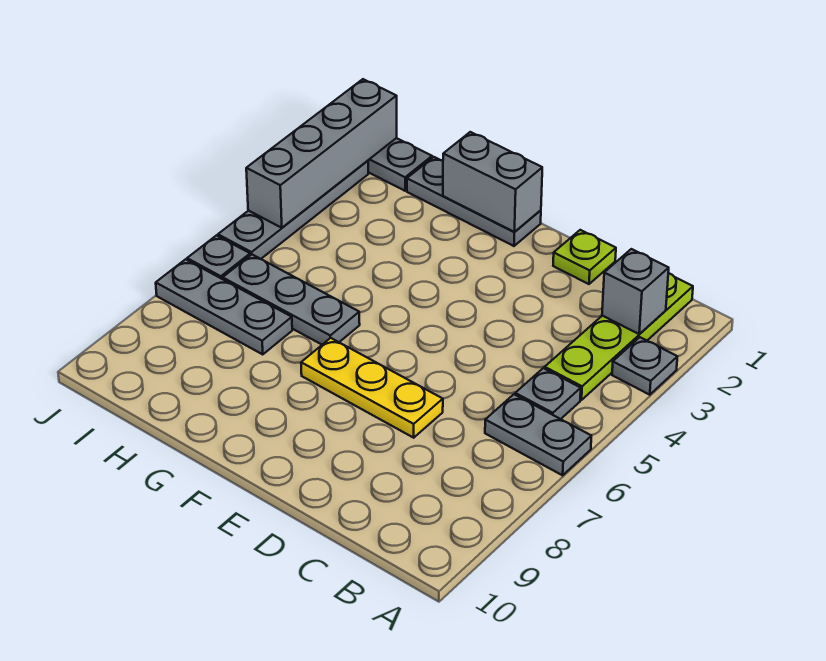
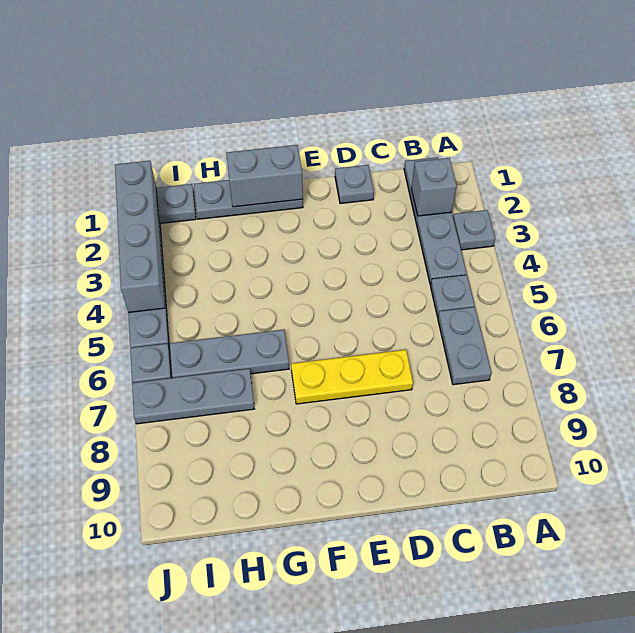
grey 1x2 plate [485,394,591,475] -> grey 1x2 plate turned to [438,307,491,385]
lime 1x4 plate [545,273,693,400] -> grey 1x4 plate [404,157,467,285]
lime 1x1 plate [553,230,616,284] -> grey 1x1 plate [335,165,374,204]

